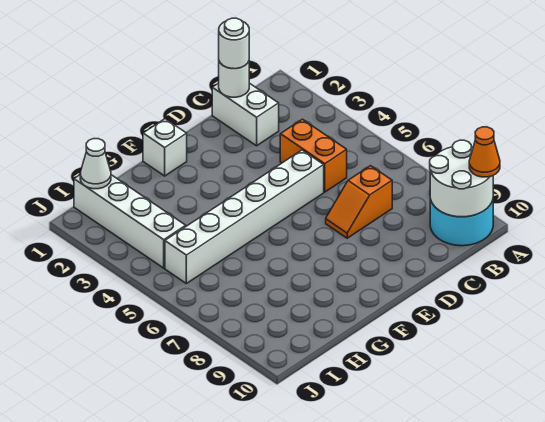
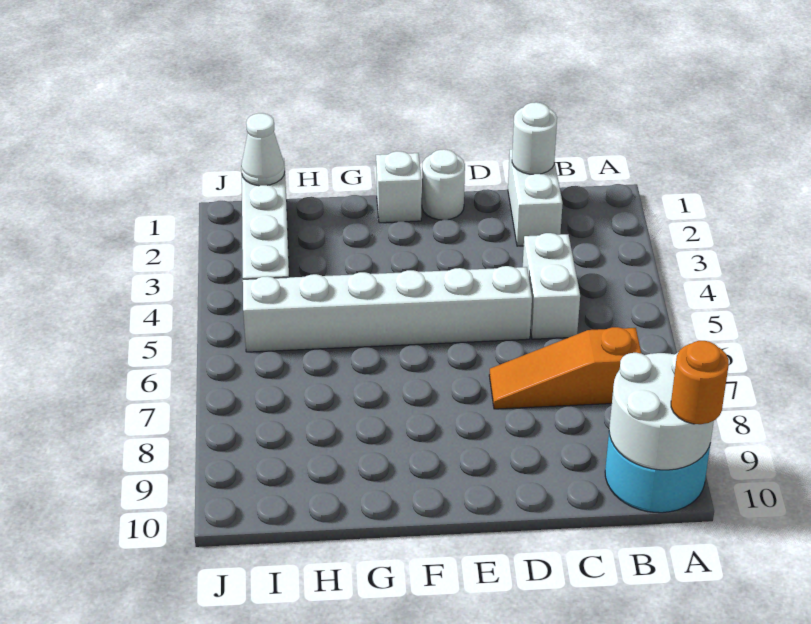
orange 1x1 cone [469,127,500,177] -> orange 1x1 round brick [671,341,729,424]
white 1x1 round brick [219,18,249,69] -> white 1x1 round brick moved to [422,149,465,220]
orange 1x2 brick [280,119,347,192] -> white 1x2 brick [523,233,580,339]
orange 1x2 slope [326,166,392,238] -> orange 1x3 slope [489,327,641,409]

